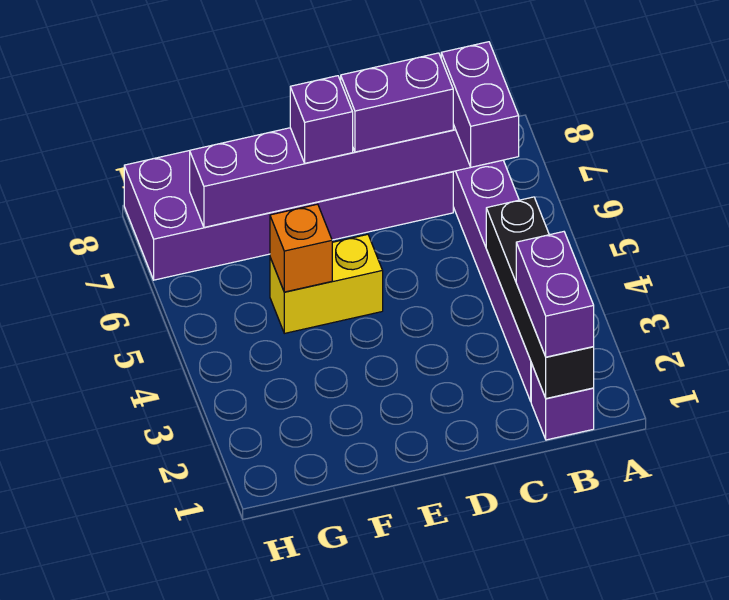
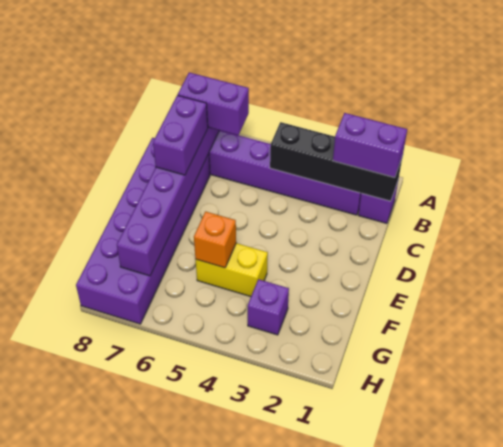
yellow 1x2 brick [270,234,383,333] -> yellow 1x2 brick turned to [196,243,268,297]
purple 1x1 brick [290,76,353,163] -> purple 1x1 brick moved to [248,279,289,335]

